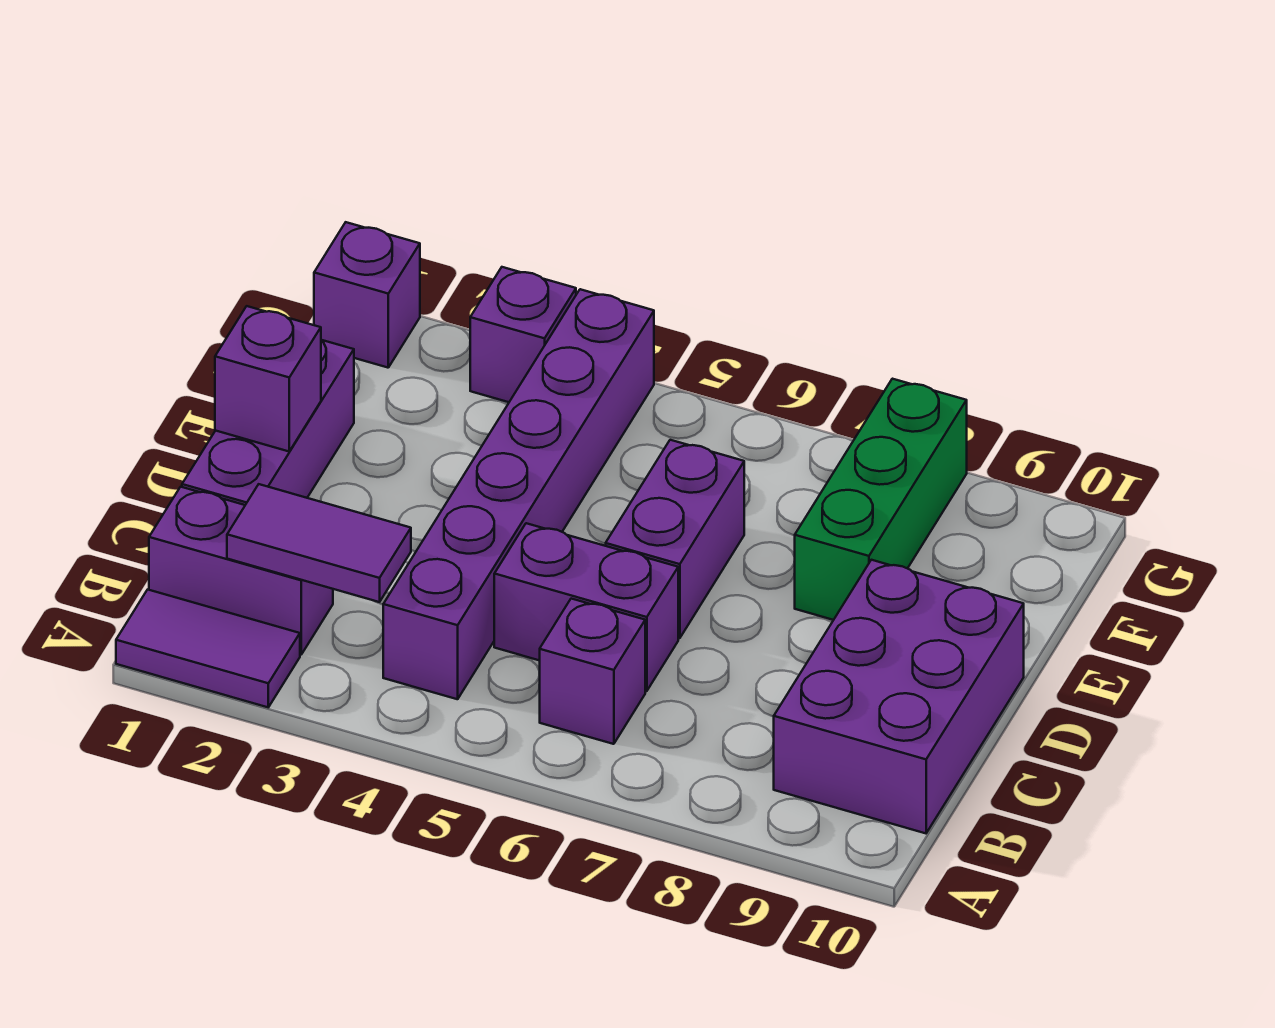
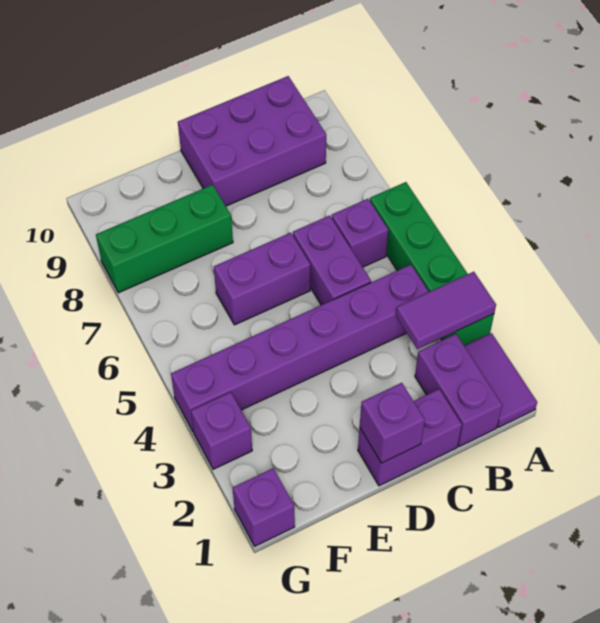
none -> green 1x4 brick [370,182,494,346]
purple 1x2 tile [227,484,411,602] -> purple 1x2 tile turned to [396,272,496,349]
purple 1x3 brick [182,340,354,505] -> purple 1x2 brick [358,389,462,486]

